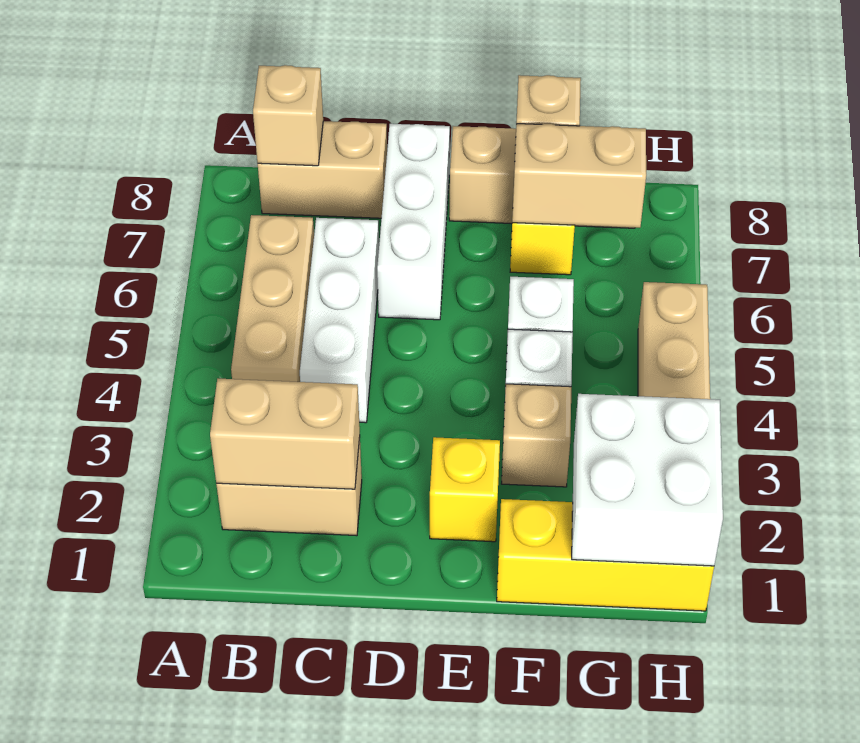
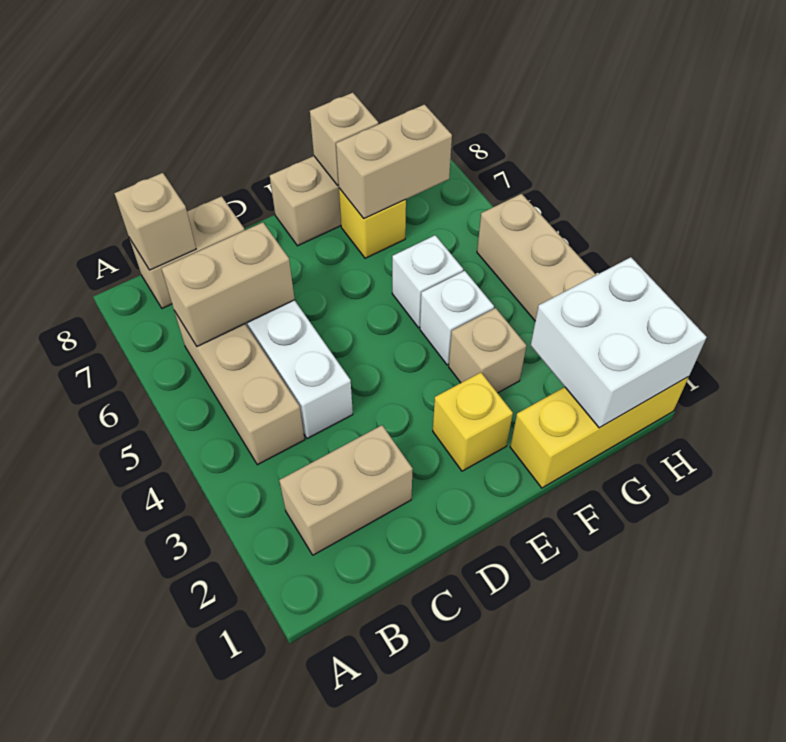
tan 1x2 brick [210,379,360,489] -> tan 1x2 brick moved to [161,222,295,346]
white 1x3 brick [377,124,450,320] -> none

